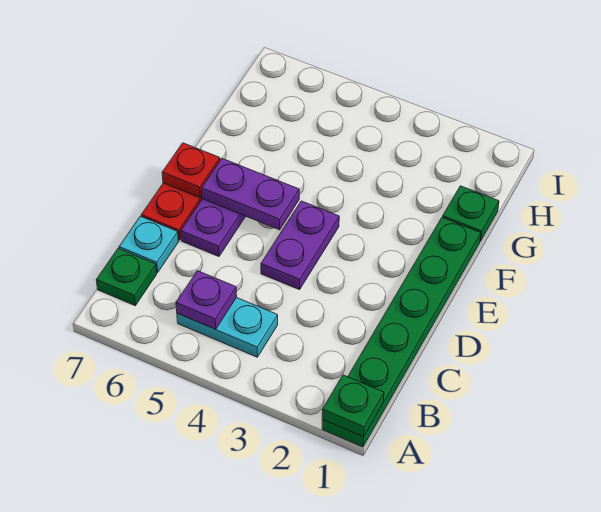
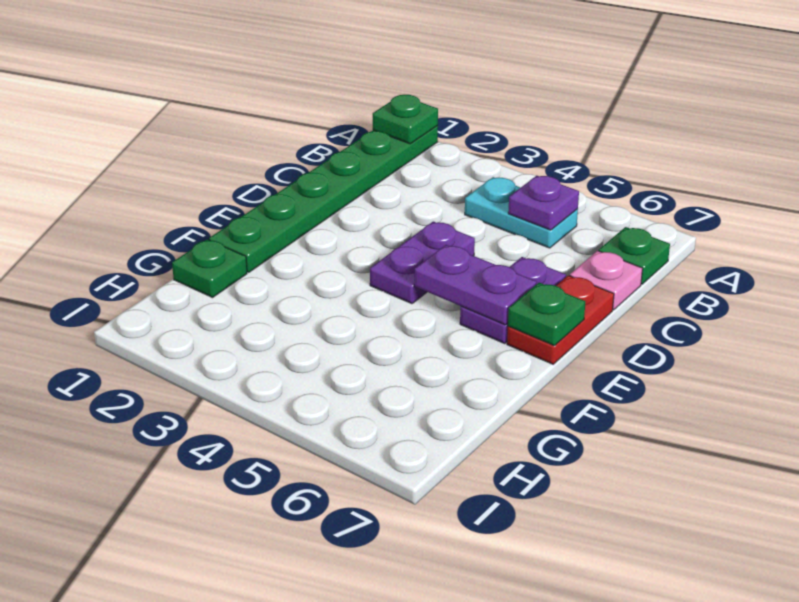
cyan 1x1 plate [119,216,179,273] -> pink 1x1 plate [570,251,643,310]
red 1x1 plate [162,143,220,198] -> green 1x1 plate [508,283,585,346]

